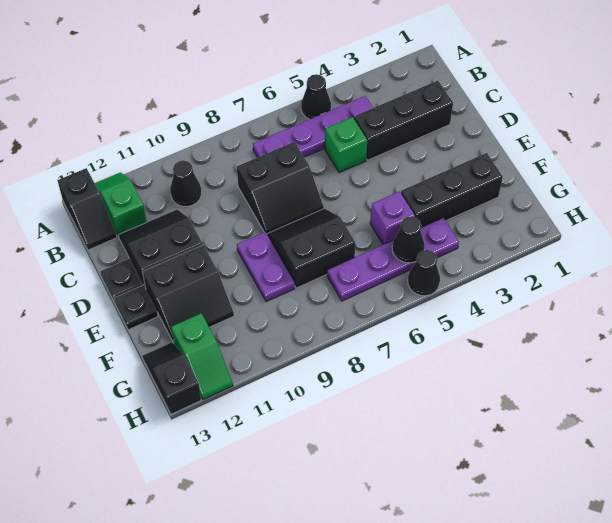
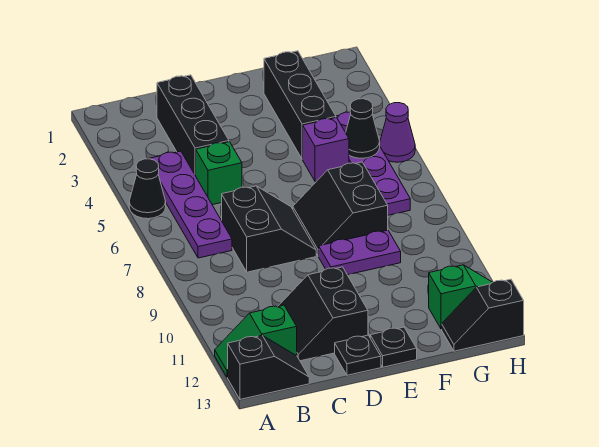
black 1x1 cone [170,161,202,206] -> none
black 2x2 slope [143,245,234,343] -> none
black 1x1 cone [408,250,440,296] -> purple 1x1 cone [380,103,415,162]

